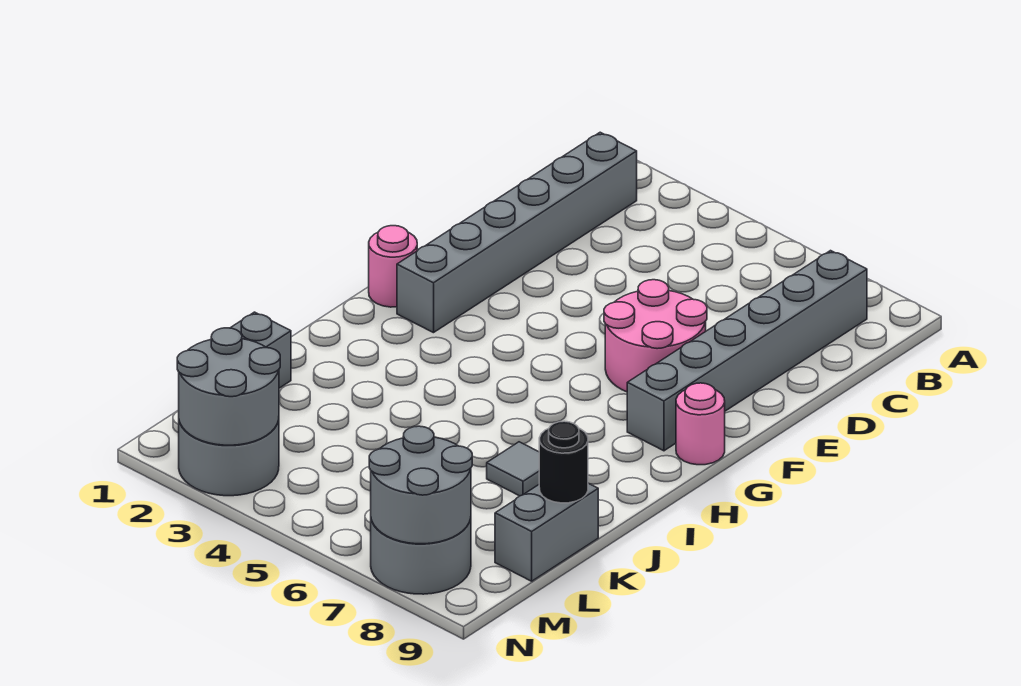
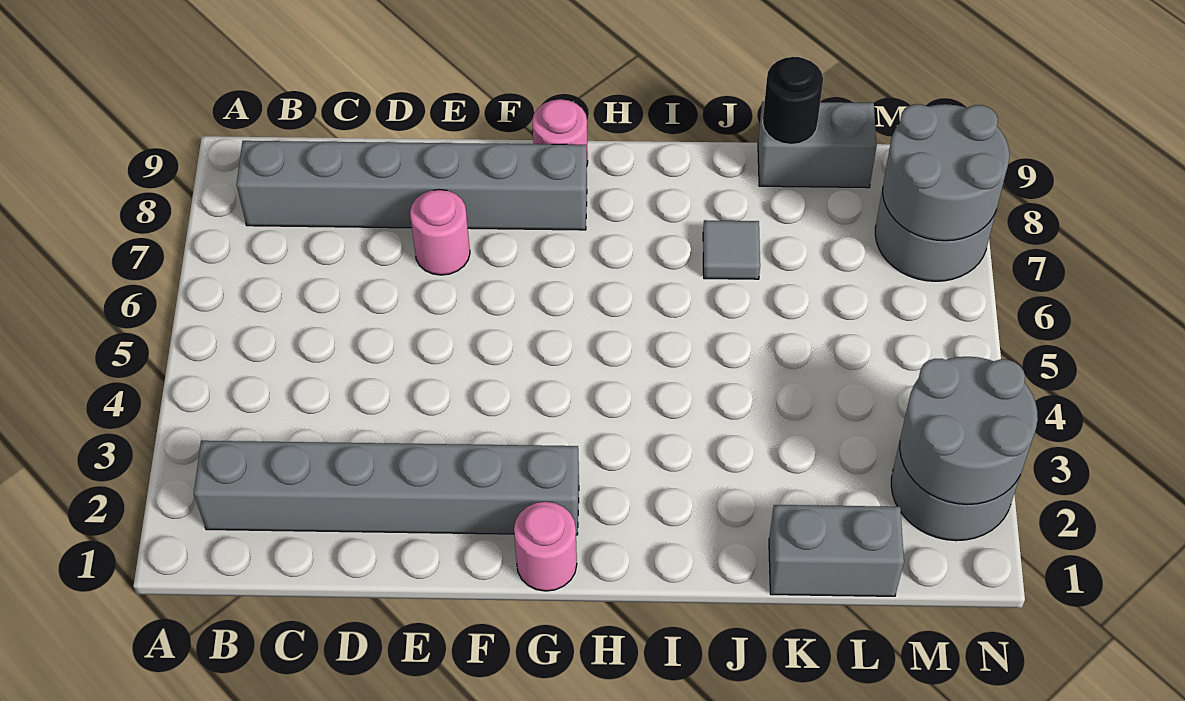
pink 2x2 round brick [604,280,707,392] -> pink 1x1 round brick [410,189,470,275]

